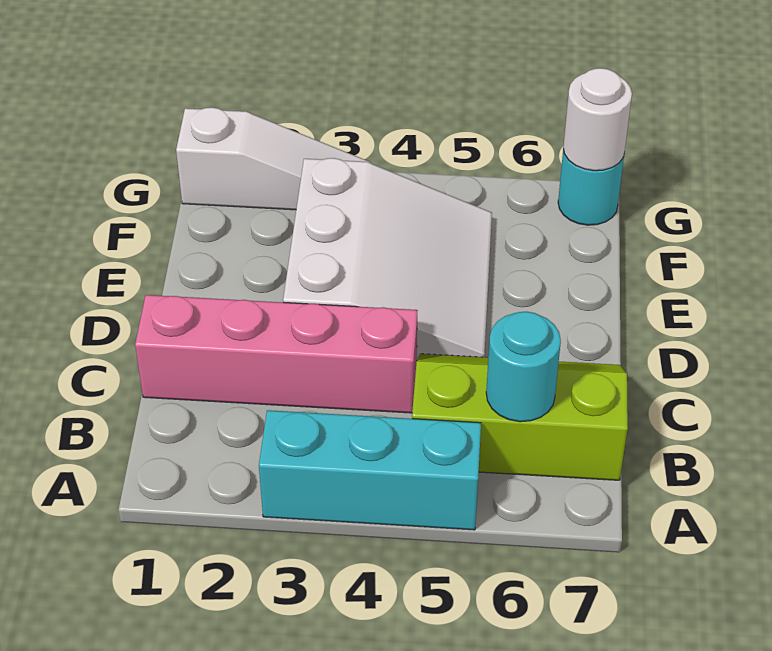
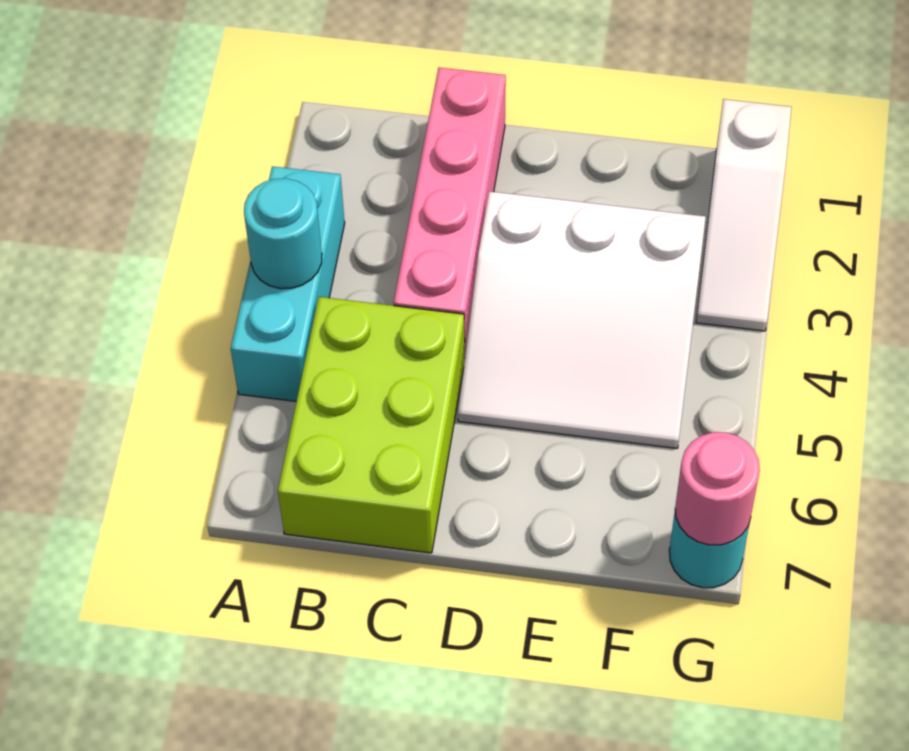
lime 2x3 slope [412,354,628,480] -> lime 2x3 brick [278,297,465,553]
cyan 1x1 round brick [486,312,561,422] -> cyan 1x1 round brick moved to [244,178,322,289]
white 1x1 round brick [563,68,632,171] -> pink 1x1 round brick [675,432,760,545]

